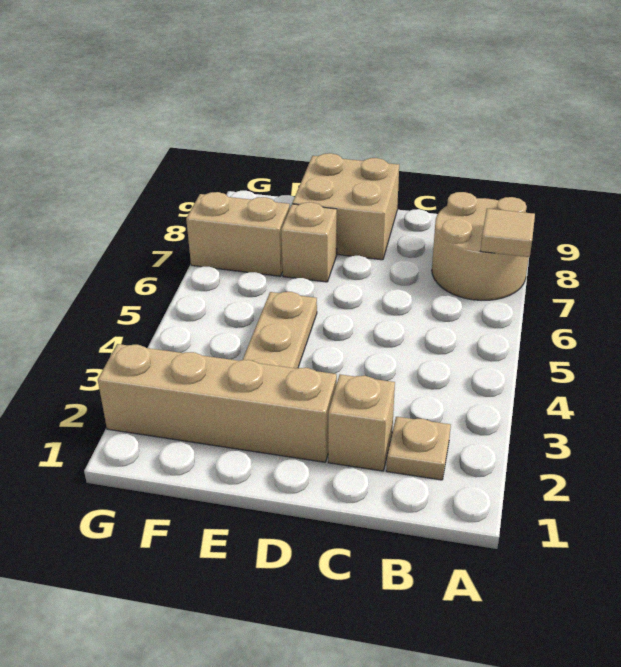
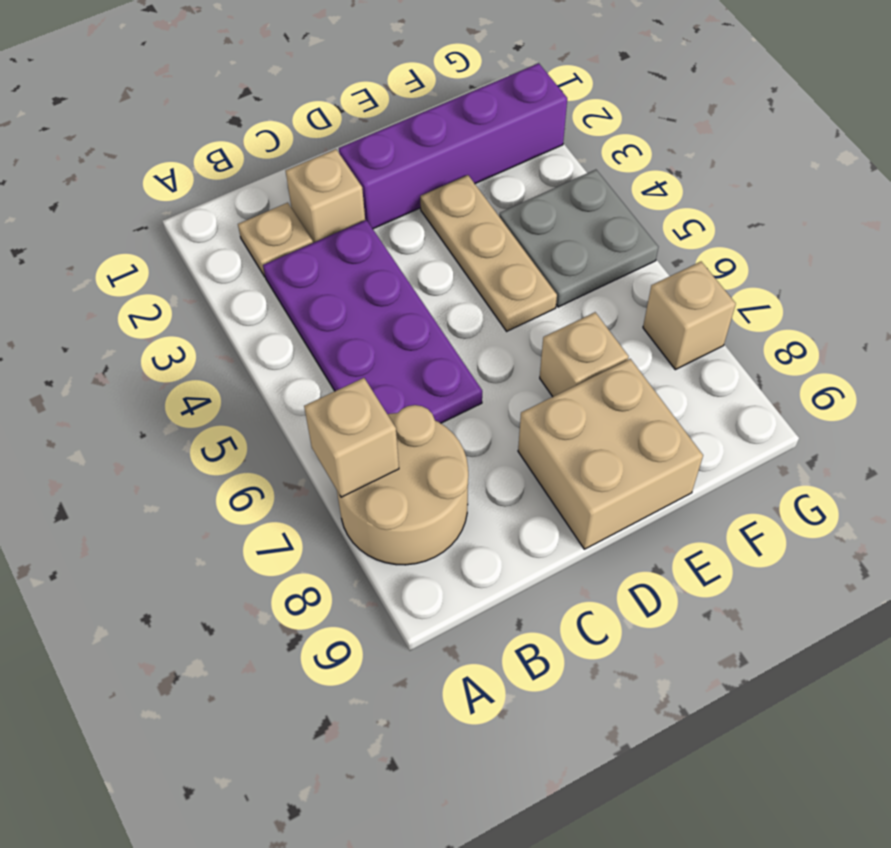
tan 1x1 tile [481,209,535,257] -> tan 1x1 brick [304,378,399,497]
none -> purple 2x4 plate [263,220,482,423]
tan 1x4 brick [98,344,337,462] -> purple 1x4 brick [339,63,567,229]
none -> grey 2x2 plate [499,170,658,307]
tan 1x2 brick [186,192,290,276] -> tan 1x1 brick [643,262,736,370]

